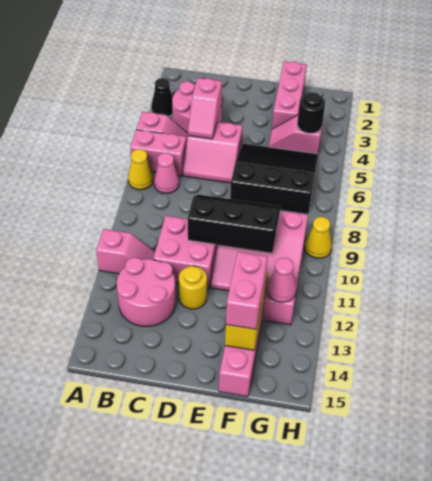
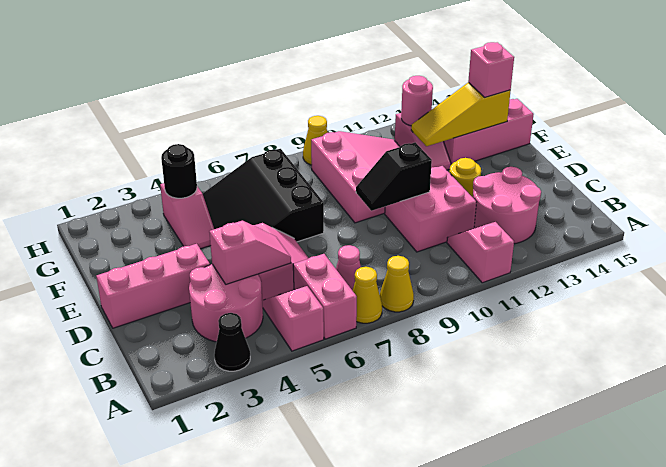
none -> yellow 1x1 cone [380,256,414,312]
black 2x3 slope [188,195,280,253] -> black 1x2 slope [356,142,432,211]
pink 1x3 brick [272,61,307,129] -> pink 1x3 brick moved to [96,244,210,328]
pink 1x2 brick [226,252,268,329] -> pink 1x1 brick [468,42,514,97]
pink 1x1 cone [267,258,296,302] -> pink 1x1 round brick [401,76,433,126]

